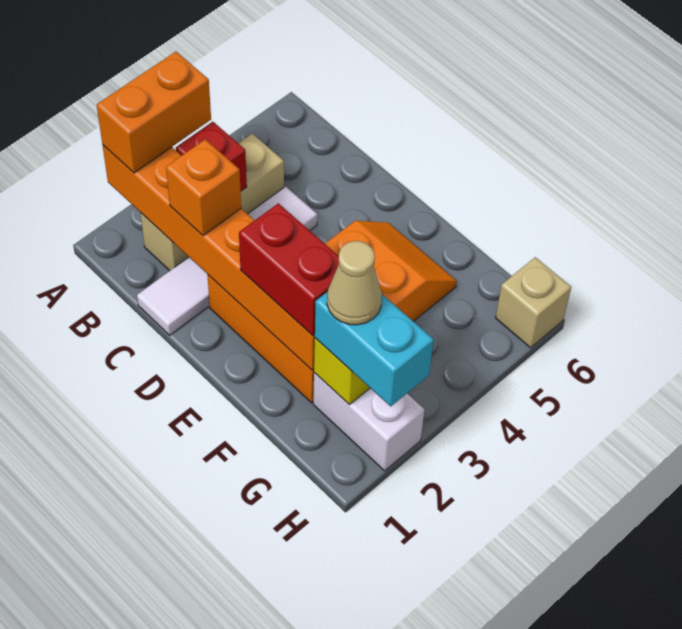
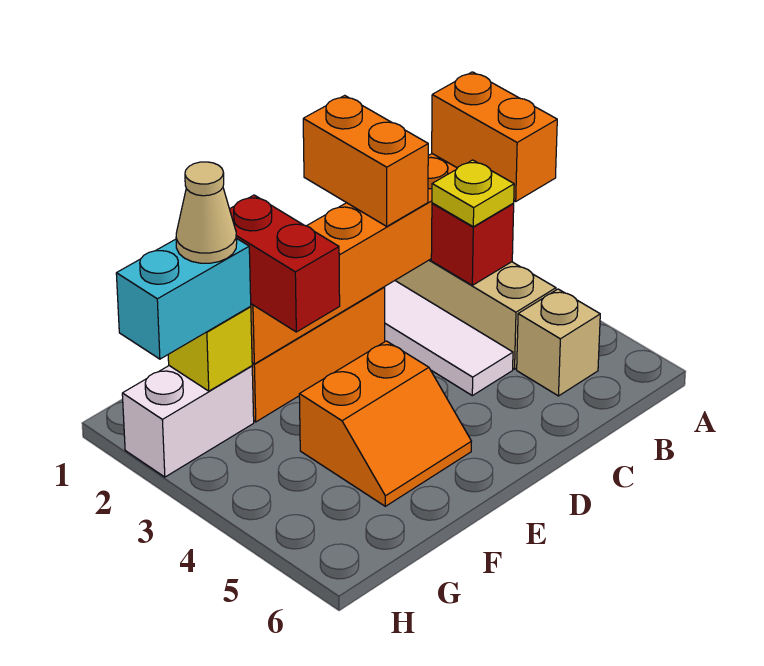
none -> yellow 1x1 plate [432,160,514,227]
orange 1x1 brick [166,139,241,236] -> orange 1x2 brick [303,95,428,226]
red 1x2 brick [239,203,339,335] -> red 1x2 brick turned to [230,195,340,332]
tan 1x1 brick [496,257,571,348] -> tan 1x1 brick moved to [517,289,600,396]

